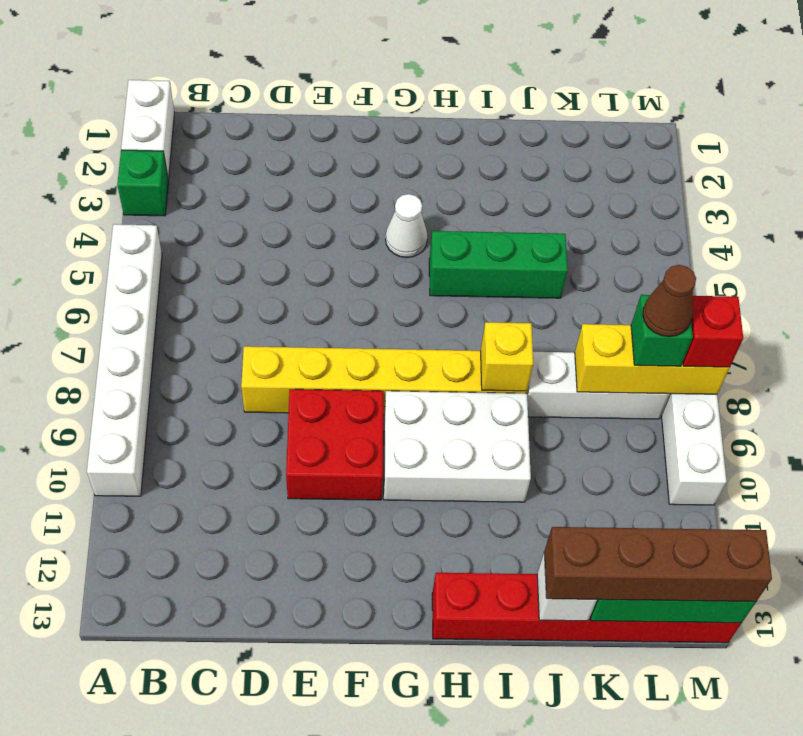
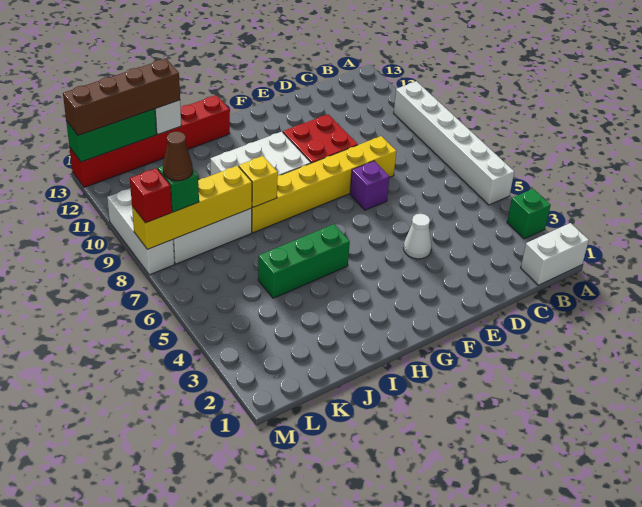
white 1x2 brick [121,80,174,180] -> white 1x2 brick turned to [521,223,589,285]
none -> purple 1x1 brick [350,161,389,210]
white 1x1 cone [386,194,427,258] -> white 1x1 cone moved to [404,214,432,259]
yellow 1x3 brick [575,324,730,394] -> yellow 1x4 brick [132,166,252,249]

